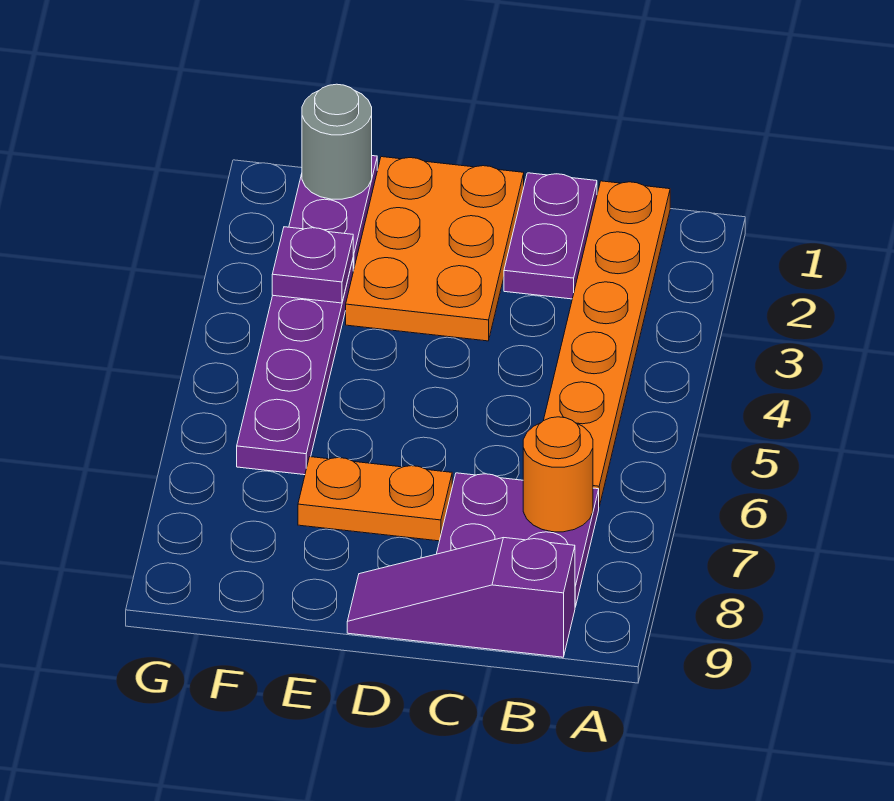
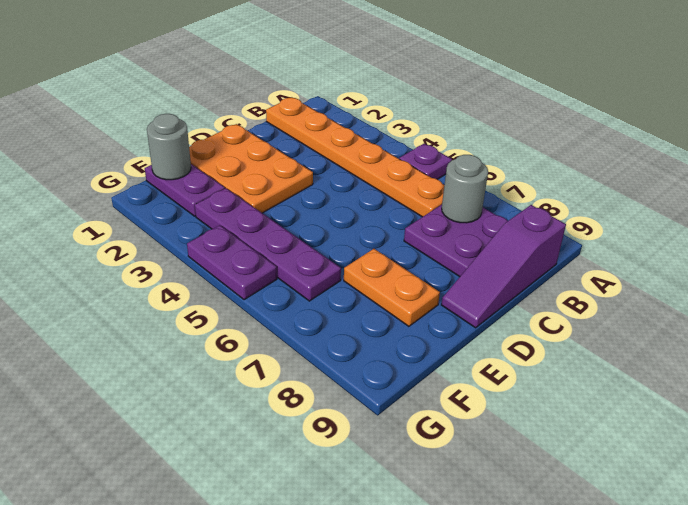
orange 1x1 round brick [523,417,593,532] -> grey 1x1 round brick [442,155,488,223]
purple 1x2 plate [504,173,597,299] -> purple 1x2 plate moved to [187,225,277,300]
orange 1x2 plate [298,457,452,541] -> orange 1x2 plate turned to [344,249,440,326]
purple 1x1 plate [272,227,353,303] -> purple 1x1 plate moved to [399,144,452,179]

